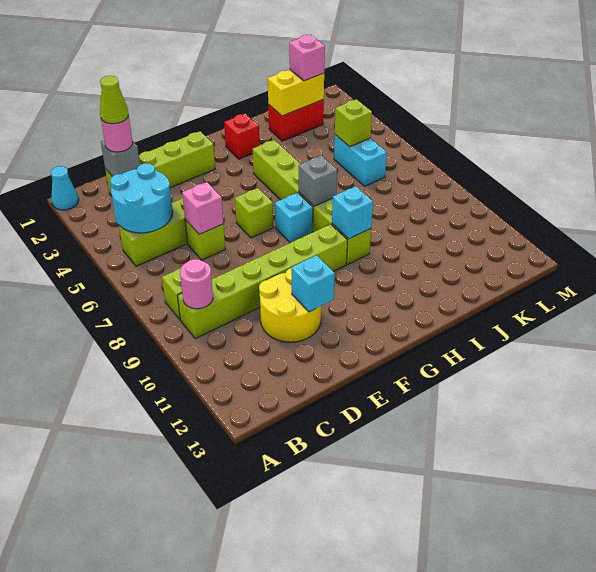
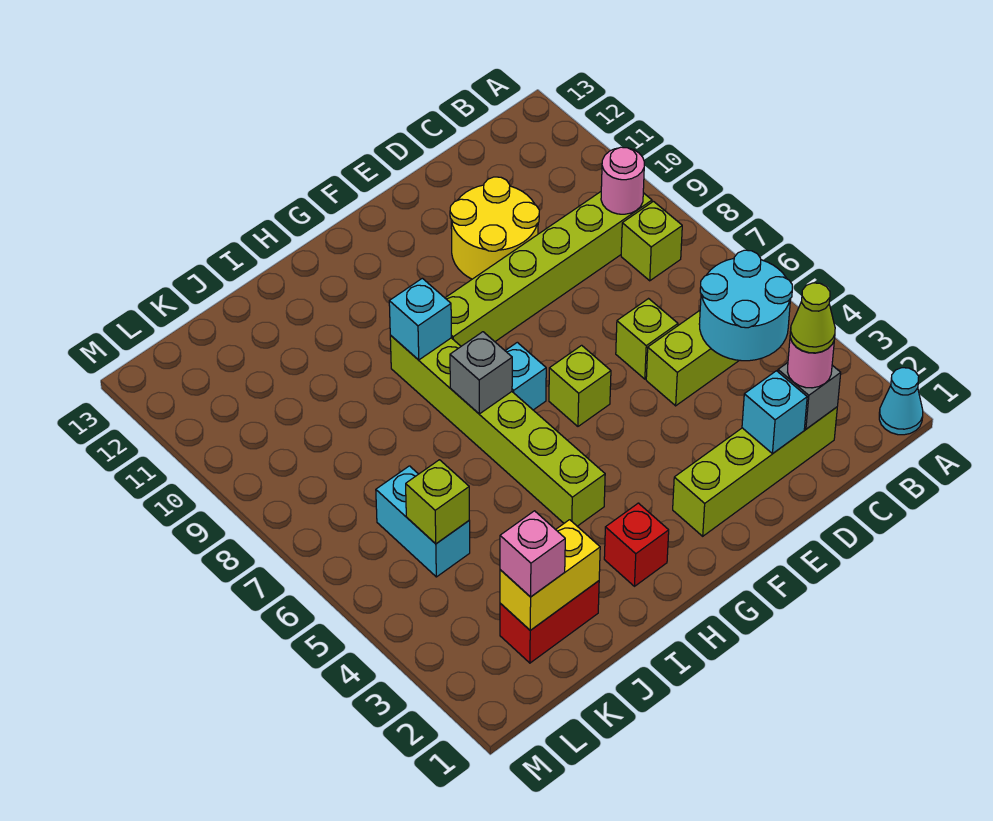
pink 1x1 brick [182,182,223,234] -> none
cyan 1x1 brick [291,255,335,312] -> cyan 1x1 brick moved to [742,371,807,454]

